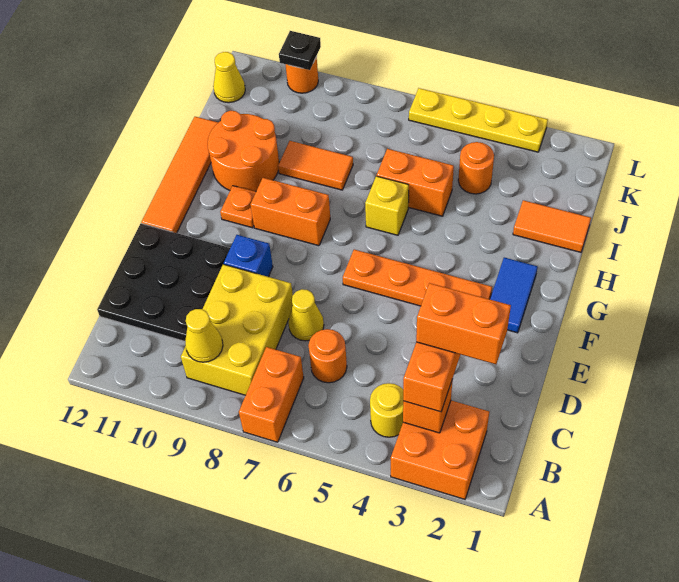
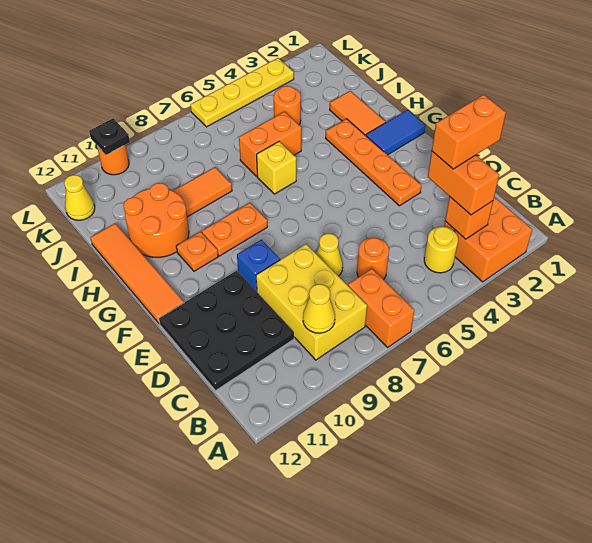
blue 1x2 tile [490,258,538,333] -> blue 1x2 tile turned to [366,110,426,155]
orange 1x4 plate [343,249,492,306] -> orange 1x4 plate turned to [326,119,421,206]
orange 1x2 brick [251,178,330,246] -> orange 1x2 plate [202,203,267,256]
orange 1x2 tile [513,200,591,252] -> orange 1x2 tile turned to [330,91,386,135]

